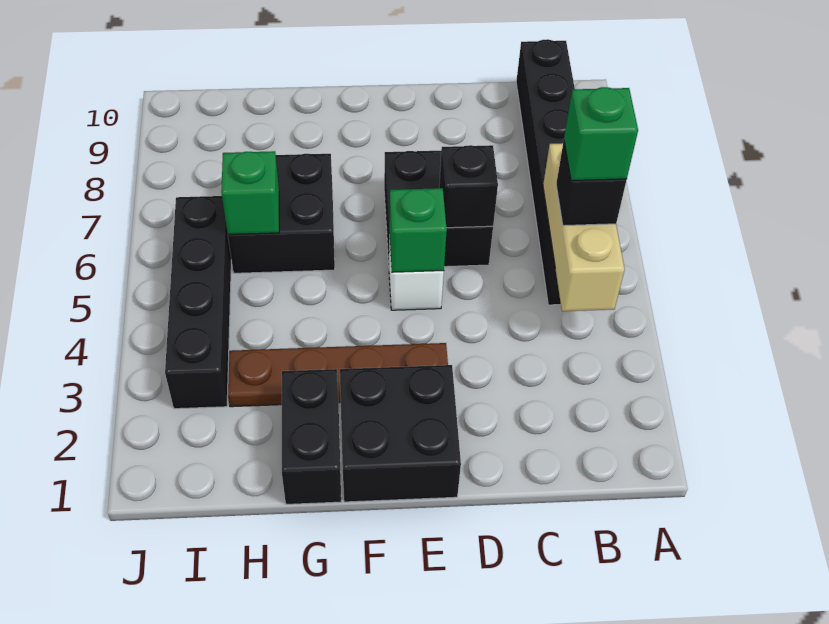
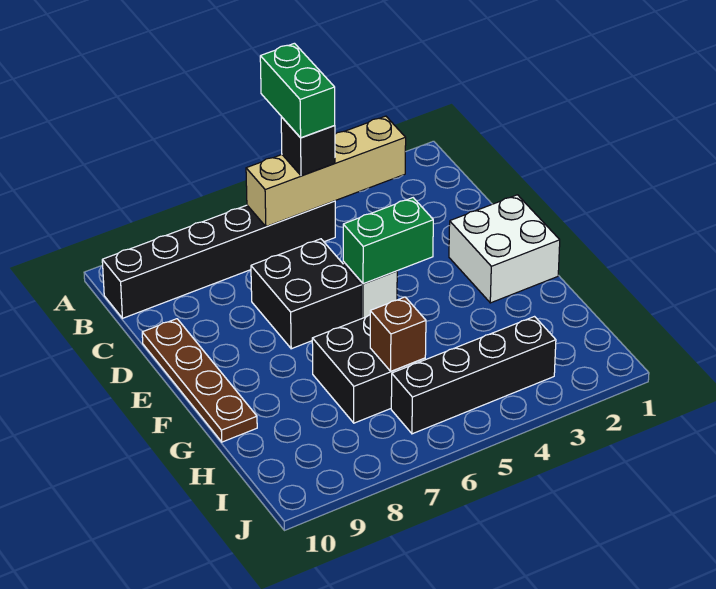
tan 1x3 brick [543,143,625,311] -> tan 1x4 brick [246,116,406,227]
green 1x1 brick [564,87,638,181] -> green 1x2 brick [260,43,335,138]
black 1x1 brick [439,145,498,228] -> none
black 2x2 brick [340,365,461,502] -> white 2x2 brick [449,195,560,303]
brown 1x4 plate [228,343,448,407] -> brown 1x4 plate moved to [142,319,257,442]
green 1x1 brick [389,188,447,272] -> green 1x2 brick [343,198,433,284]
black 1x2 brick [282,369,341,504] -> none
green 1x1 brick [221,151,279,234] -> brown 1x1 brick [370,297,426,371]

